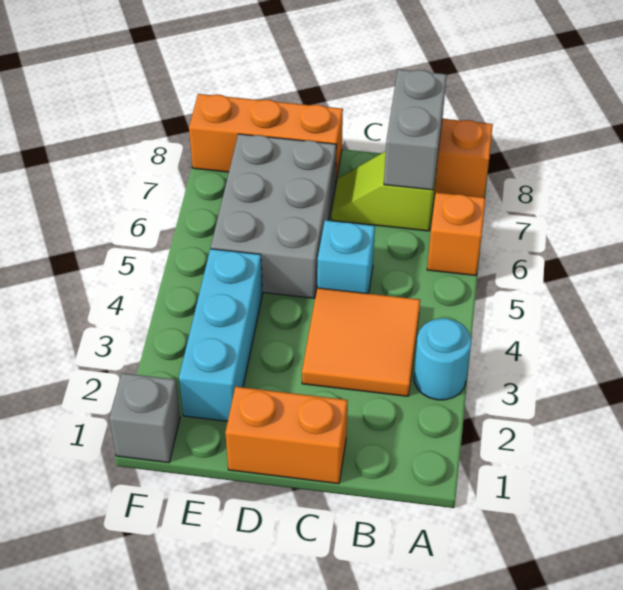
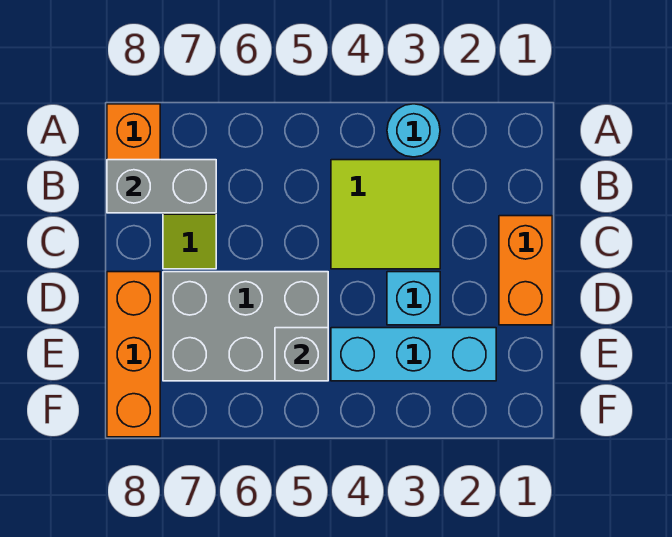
orange 1x1 brick [427,193,485,276] -> none
orange 2x2 tile [302,288,420,396] -> lime 2x2 tile [331,160,440,269]
cyan 1x1 brick [317,220,375,294] -> cyan 1x1 brick moved to [387,272,440,325]
grey 1x1 brick [109,373,180,463] -> grey 1x1 brick moved to [275,328,328,381]

